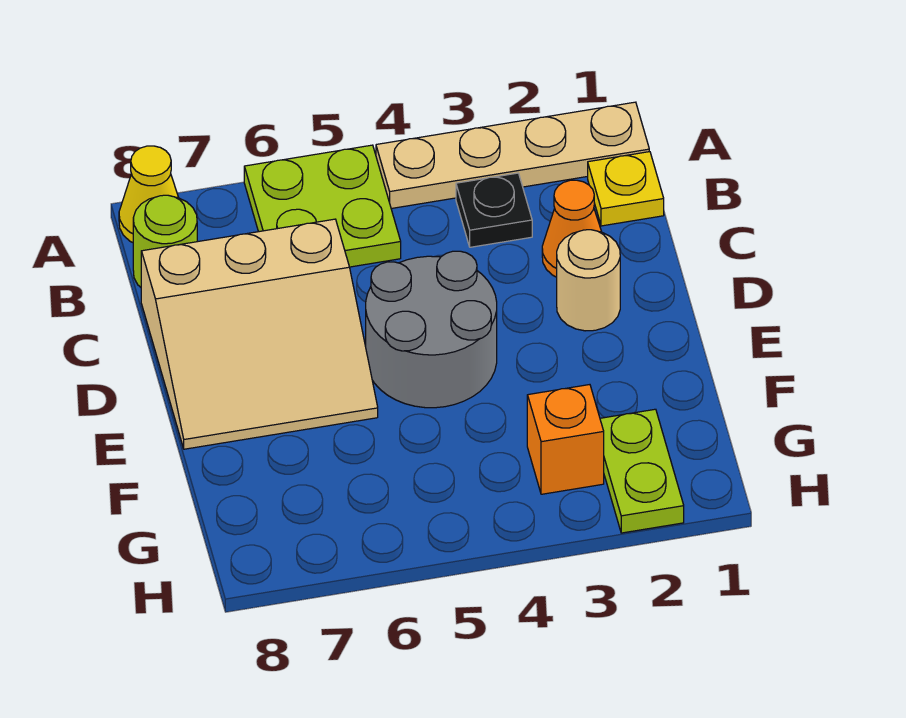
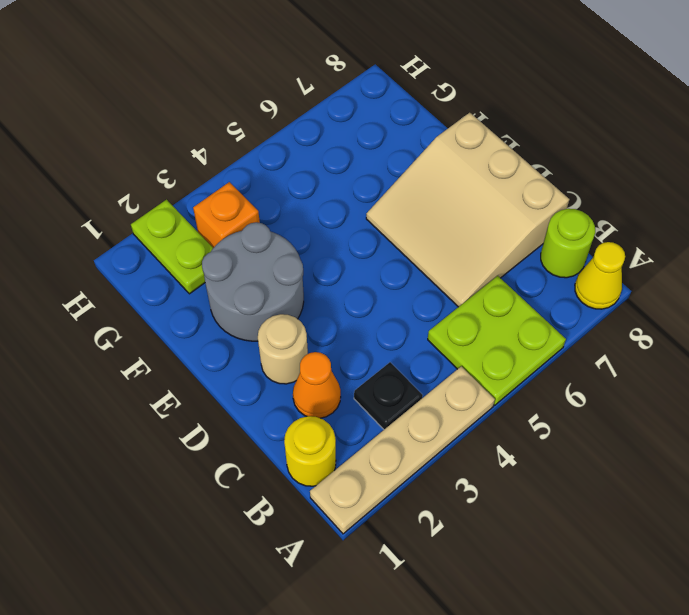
yellow 1x1 plate [588,152,664,226] -> yellow 1x1 round brick [284,416,336,486]
tan 3x3 slope [141,219,378,449] -> tan 3x3 slope turned to [366,113,569,307]
grey 2x2 round brick [366,251,497,408] -> grey 2x2 round brick moved to [202,222,304,341]

